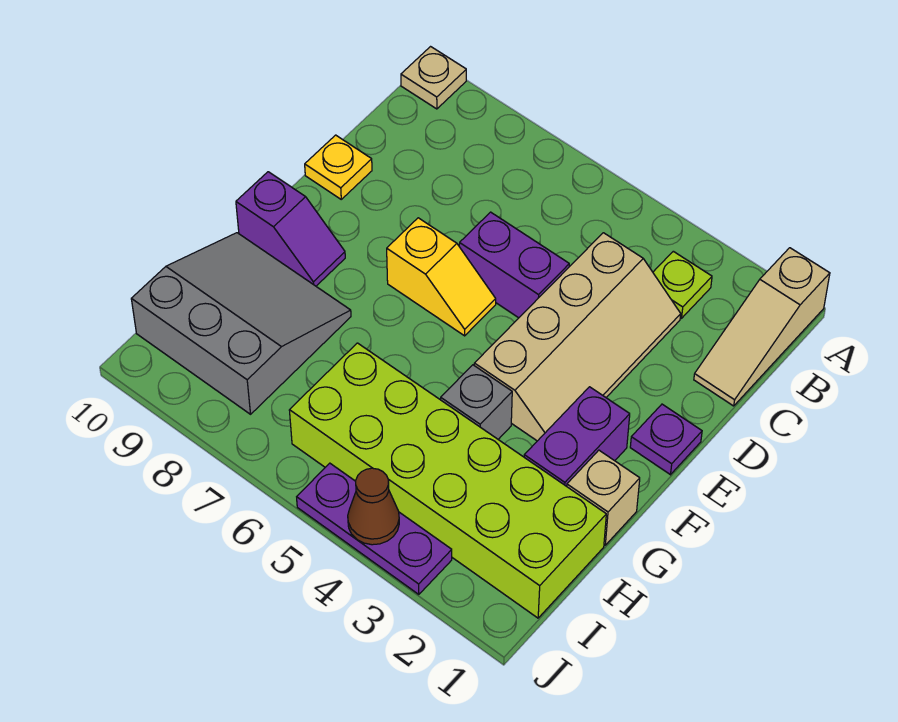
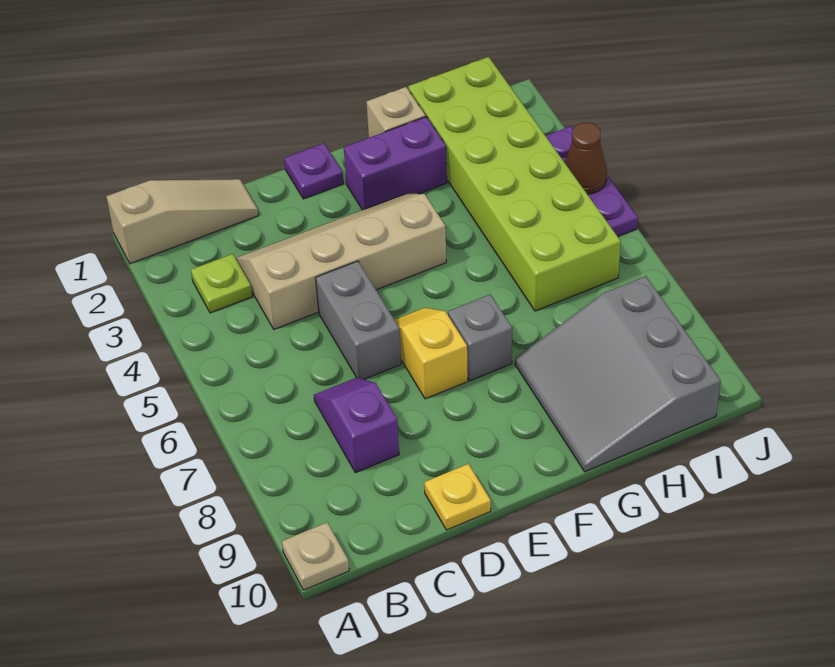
purple 1x2 brick [459,212,569,318] -> grey 1x2 brick [316,261,401,379]
purple 1x2 slope [236,172,345,286] -> purple 1x2 slope moved to [314,378,399,473]
grey 1x1 brick [441,365,512,439] -> grey 1x1 brick moved to [448,294,512,381]

